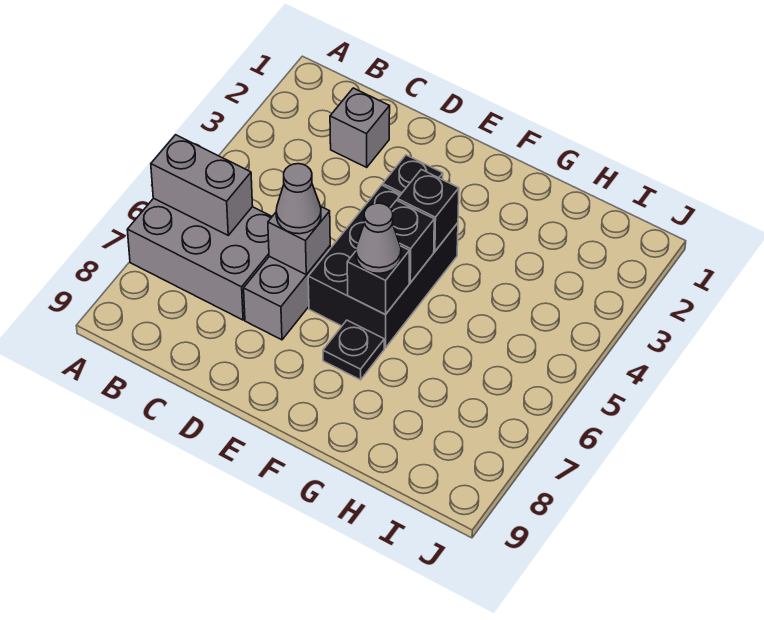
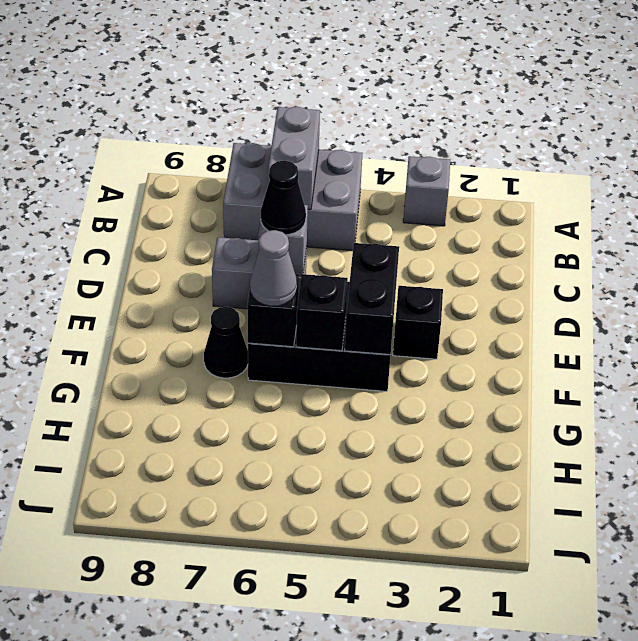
grey 2x3 brick [127,198,272,320] -> grey 2x3 brick turned to [223,143,362,251]
grey 1x1 brick [330,88,390,167] -> grey 1x1 brick moved to [403,156,450,226]
grey 1x1 cone [276,164,321,234] -> black 1x1 cone [261,161,306,235]
black 1x1 brick [398,170,459,251] -> black 1x2 brick [344,243,399,355]
black 1x1 plate [323,320,384,380] -> black 1x1 cone [204,307,248,378]

